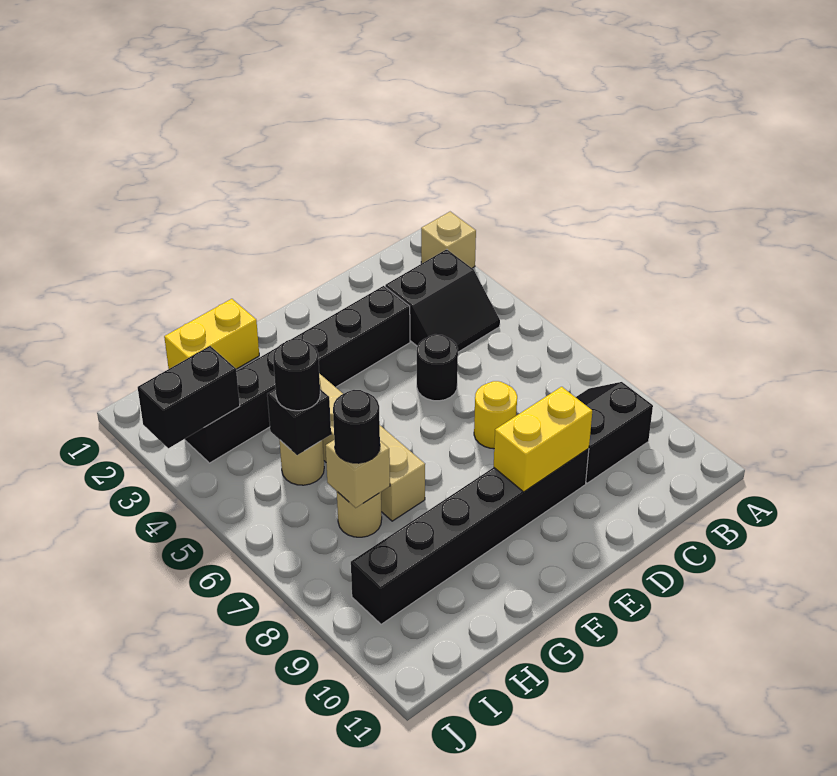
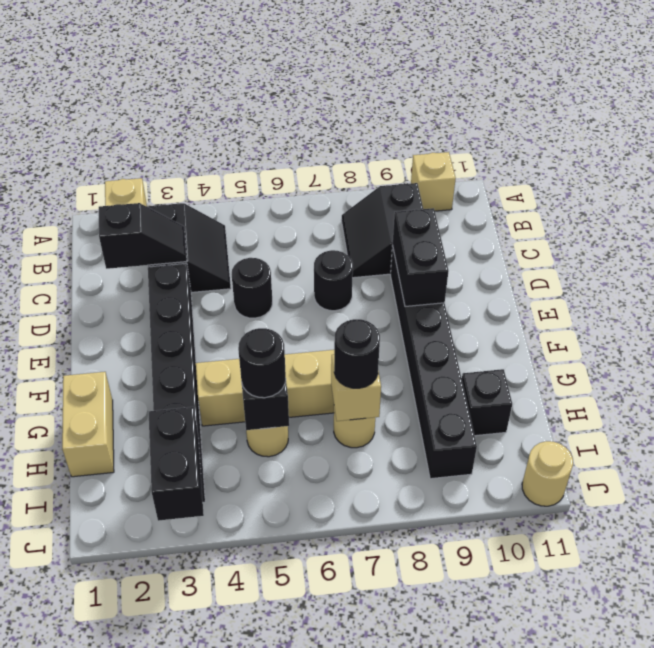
none -> tan 1x1 brick [411,152,456,211]
none -> black 1x2 slope [99,203,187,269]
yellow 1x1 round brick [474,381,517,449] -> black 1x1 round brick [314,250,353,311]
yellow 1x2 brick [494,387,592,492] -> black 1x2 brick [393,208,449,306]
yellow 1x2 brick [164,299,259,369] -> tan 1x2 brick [62,372,114,477]
none -> black 1x1 brick [462,369,512,436]
none -> tan 1x1 round brick [522,441,573,506]

